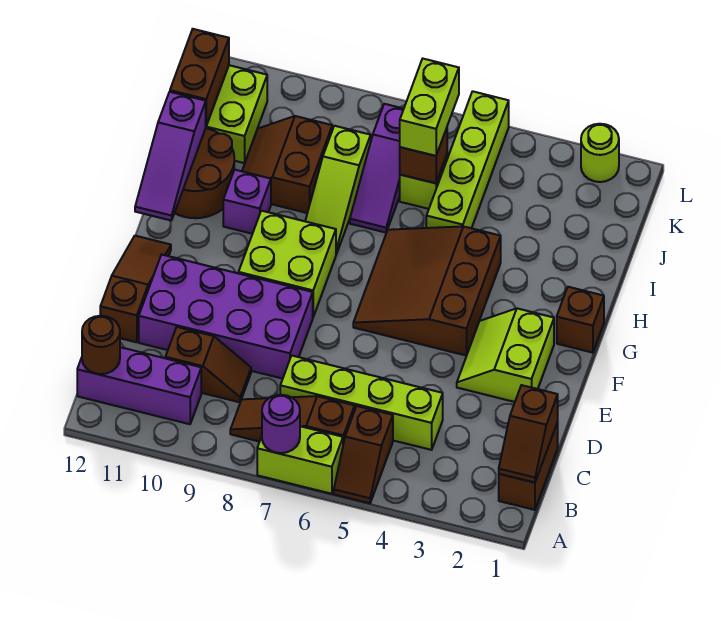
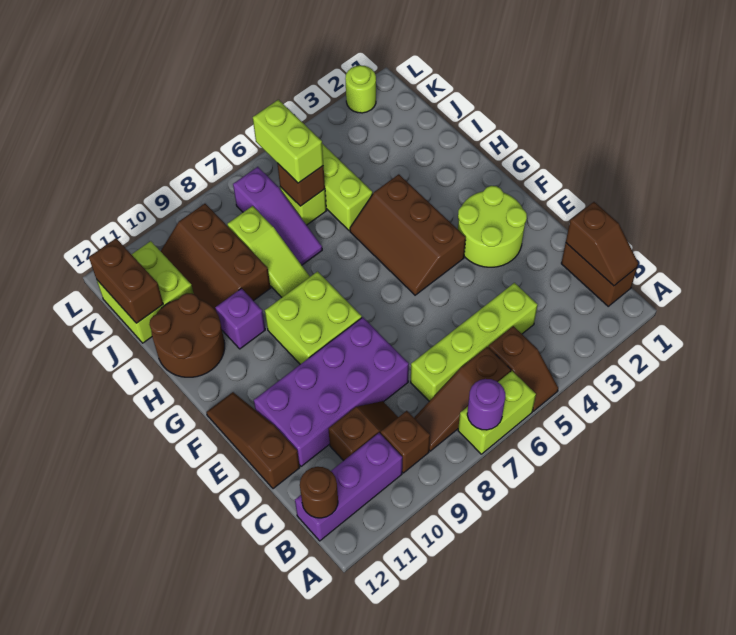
lime 2x2 slope [457,308,554,402] -> lime 2x2 round brick [458,186,527,267]
brown 3x3 slope [353,226,501,356] -> brown 2x3 slope [350,174,466,295]
brown 1x1 brick [557,287,604,353] -> brown 1x1 brick moved to [380,411,430,473]
purple 1x3 slope [135,92,206,220] -> none
brown 2x2 slope [242,116,332,213] -> brown 2x3 slope [161,204,270,311]

